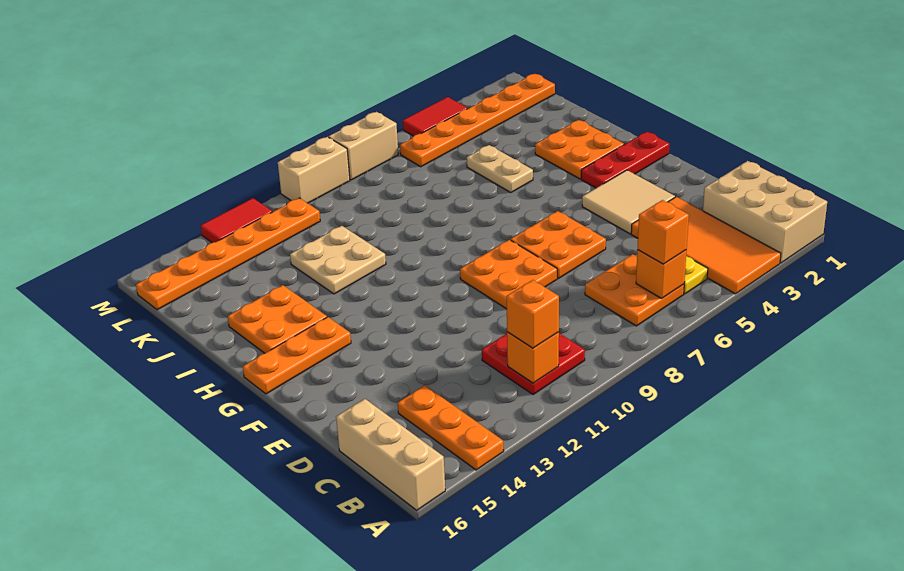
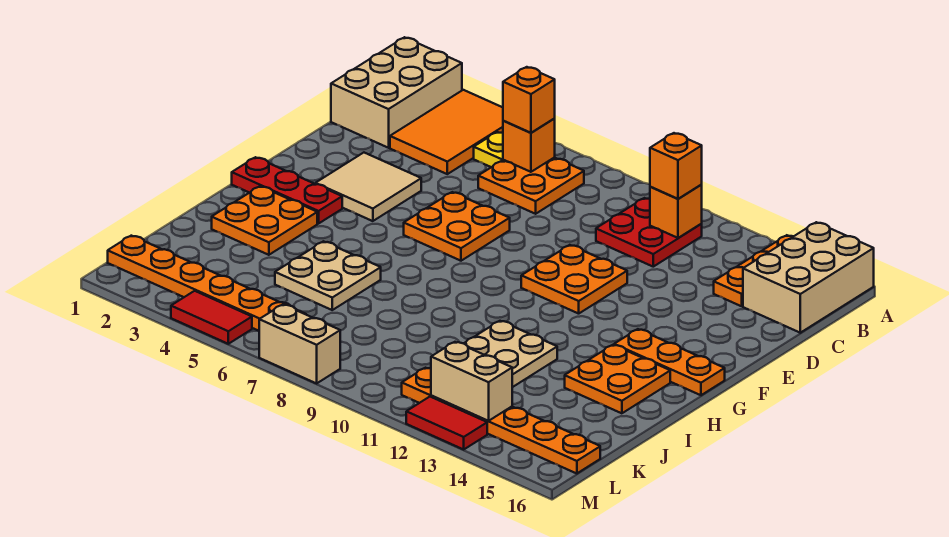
orange 2x4 tile [631,197,781,294] -> orange 2x3 tile [390,90,503,174]
tan 1x3 brick [336,399,445,510] -> tan 2x3 brick [743,222,874,333]
orange 2x2 plate [460,240,557,309] -> orange 2x2 plate moved to [521,245,627,314]
tan 1x2 plate [467,145,533,193] -> tan 2x2 plate [275,241,381,310]
tan 1x2 brick [278,137,350,203] -> tan 1x2 brick moved to [431,342,512,421]

